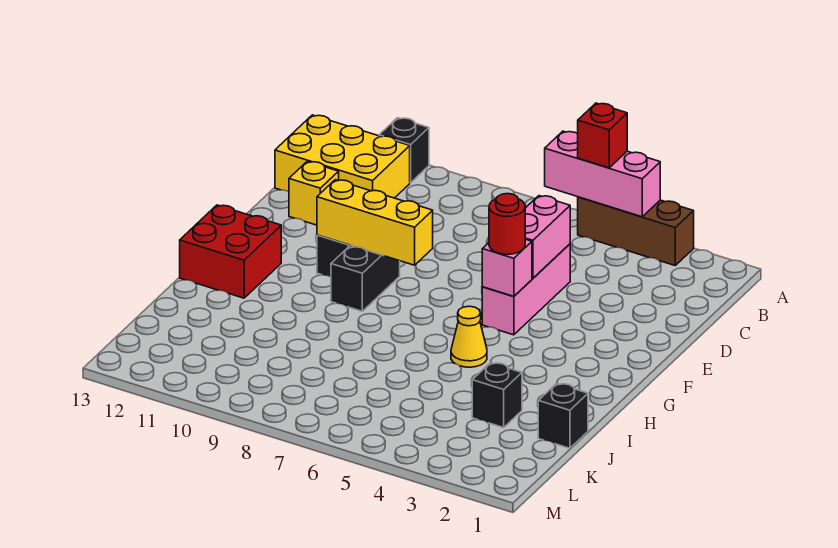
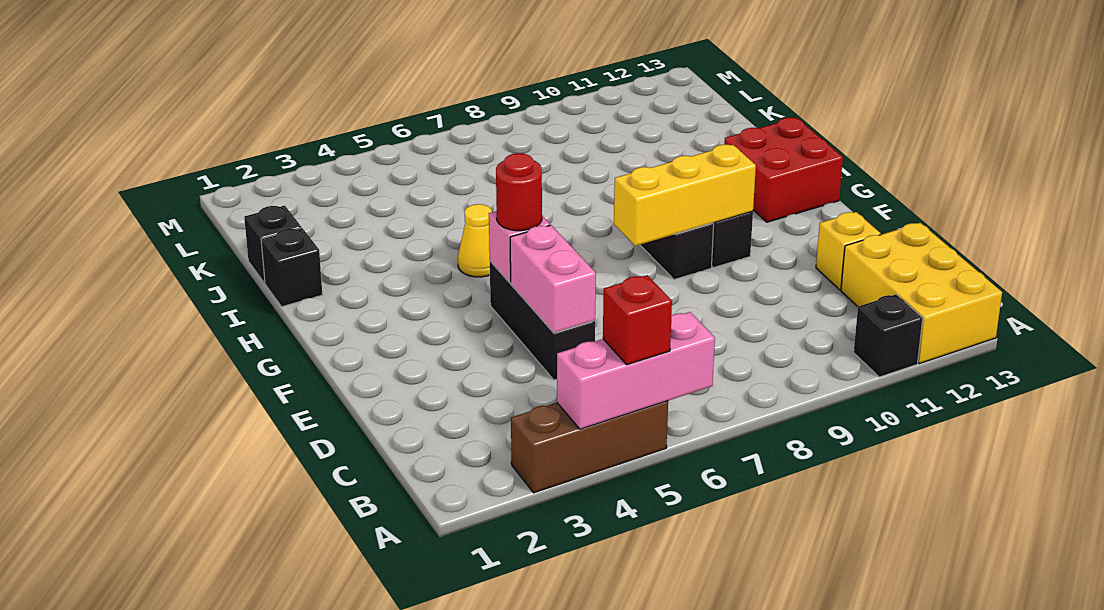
yellow 2x3 brick [275,115,410,198] -> yellow 2x3 brick turned to [841,223,1002,364]
pink 1x3 brick [482,244,570,335] -> black 1x3 brick [490,261,595,380]
black 1x1 brick [472,363,522,428] -> black 1x1 brick moved to [261,228,322,307]

